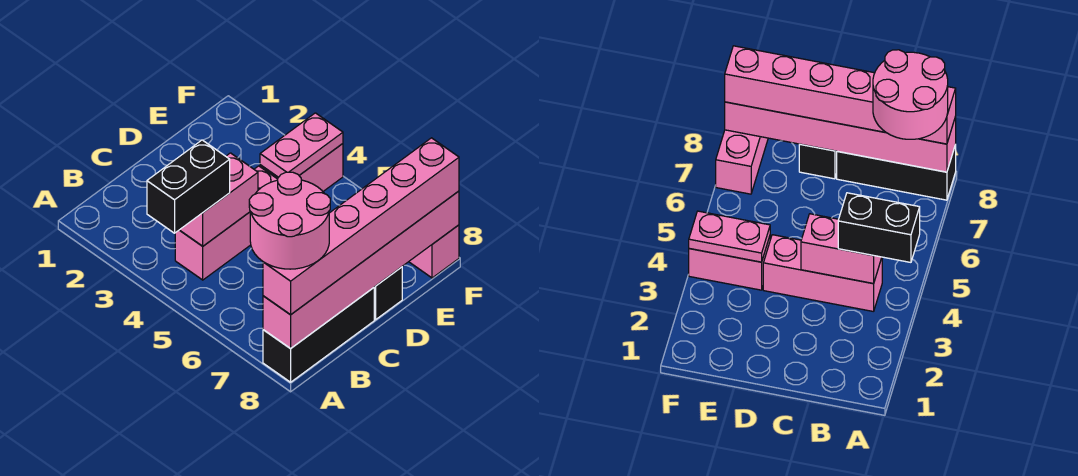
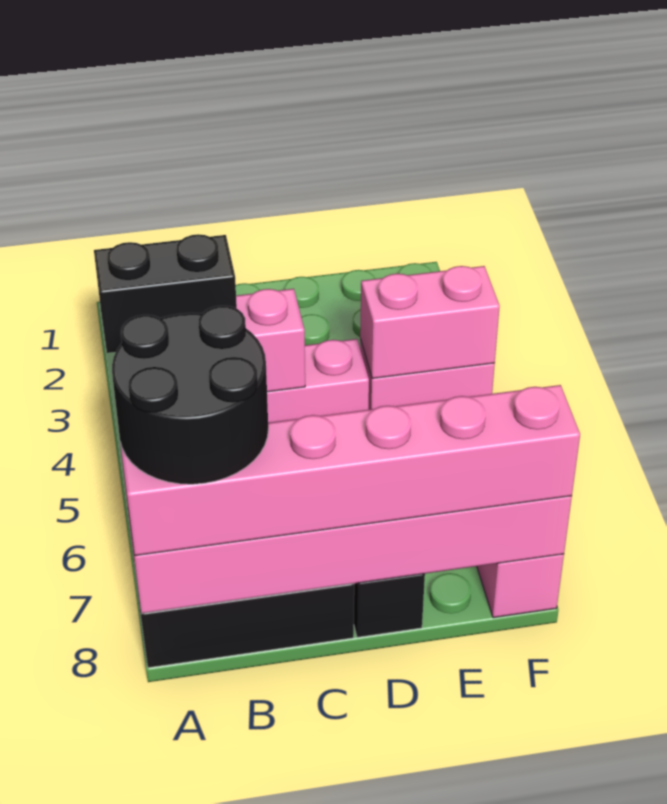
pink 2x2 round brick [249,172,330,269] -> black 2x2 round brick [112,306,268,484]
pink 1x2 plate [260,113,343,177] -> pink 1x2 brick [360,266,500,379]

